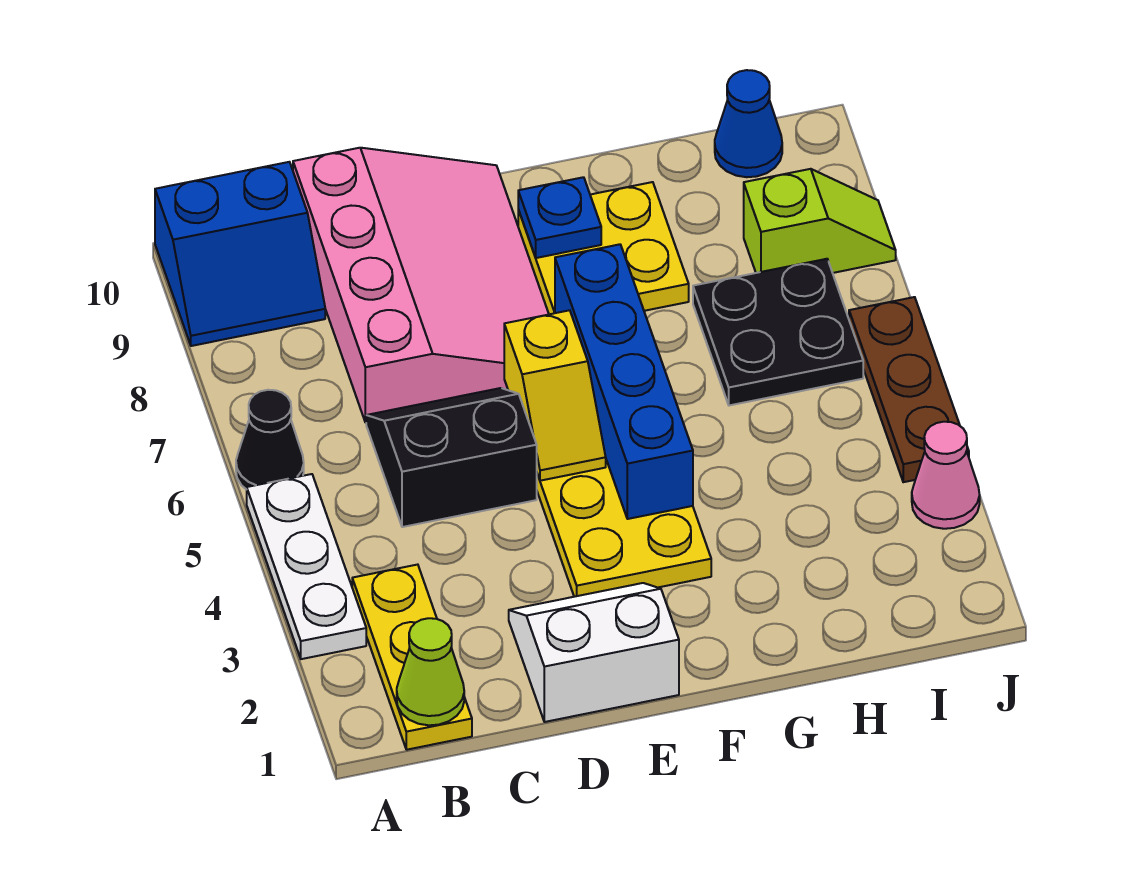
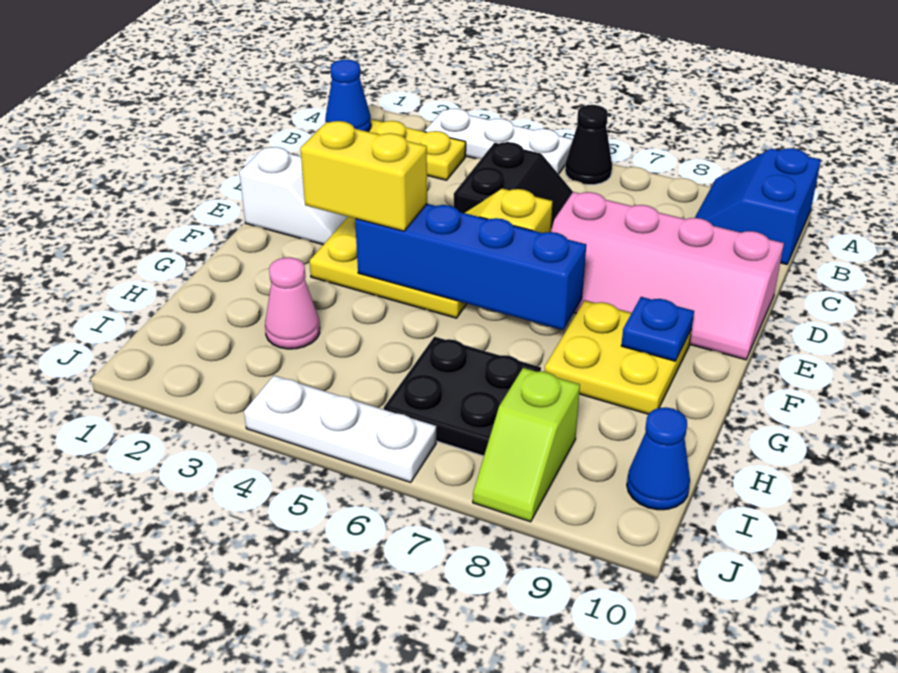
lime 1x1 cone [397,618,464,725] -> blue 1x1 cone [325,59,371,132]
pink 3x4 slope [293,148,549,423] -> pink 2x4 slope [551,192,784,360]
white 2x2 slope [509,583,679,722] -> white 1x2 slope [239,147,348,245]
none -> yellow 1x2 brick [300,121,427,231]
pink 1x1 cone [912,422,980,529] -> pink 1x1 cone moved to [265,257,320,349]
brown 1x3 plate [849,297,969,482] -> white 1x3 plate [244,376,436,482]

